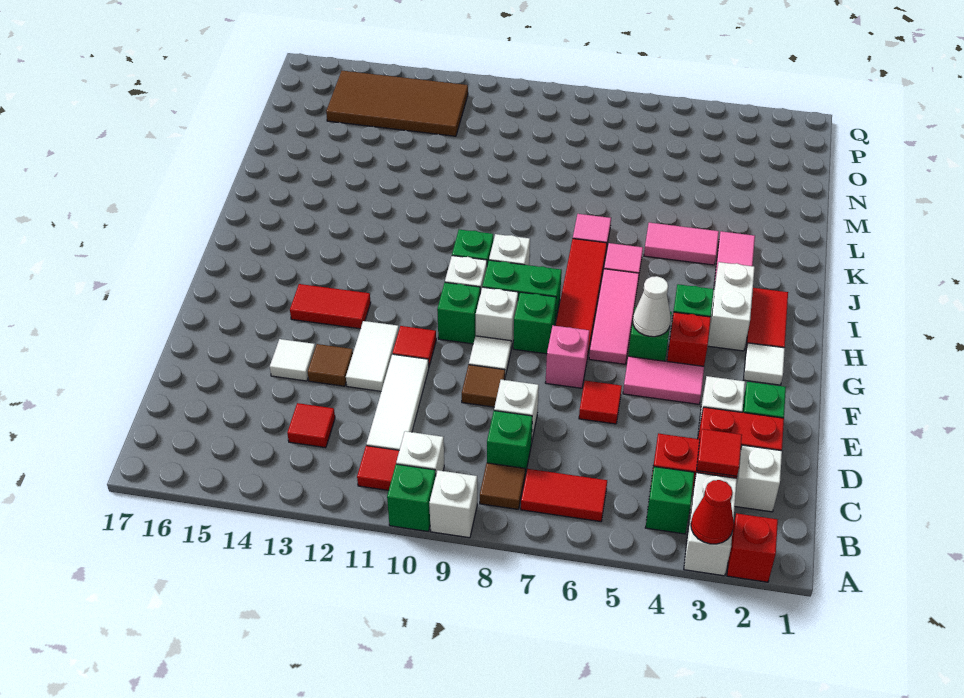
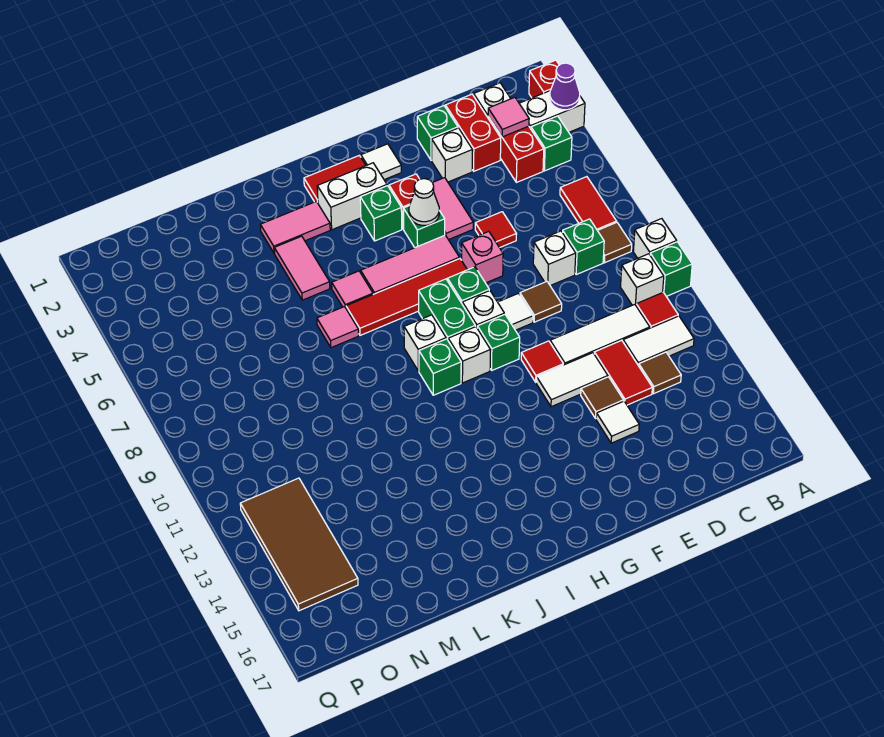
red 1x1 cone [691,480,734,544] -> purple 1x1 cone [550,63,580,110]
none -> white 1x2 tile [623,316,694,366]
red 1x1 tile [697,429,742,476] -> pink 1x1 tile [488,97,529,137]
red 1x1 tile [287,403,335,448] -> brown 1x1 tile [639,352,681,394]
red 1x2 tile [290,284,371,329] -> red 1x2 tile moved to [594,340,652,405]

